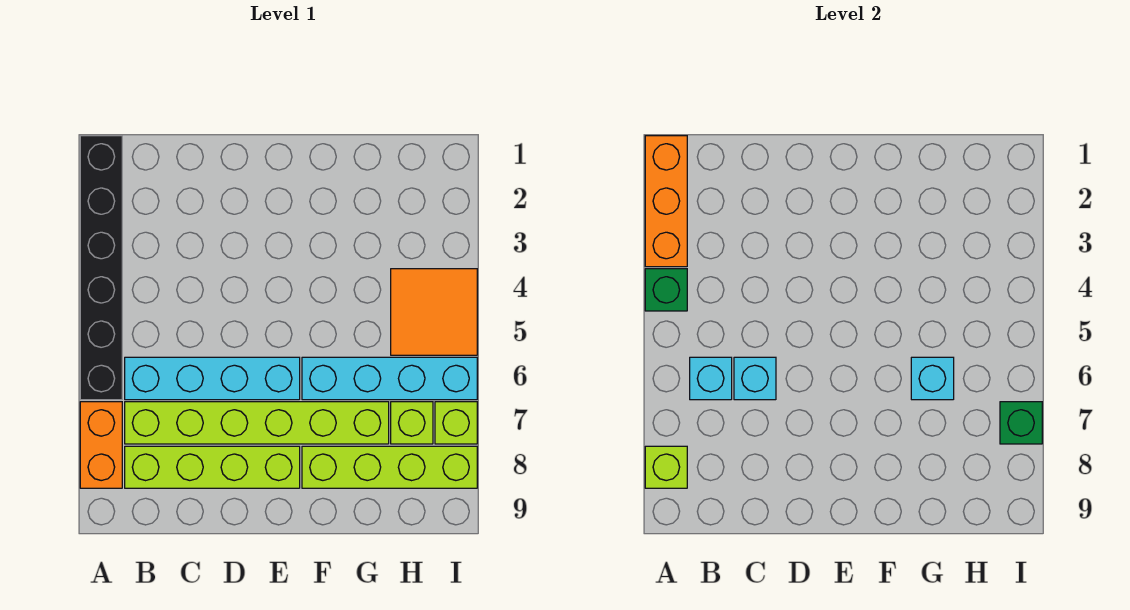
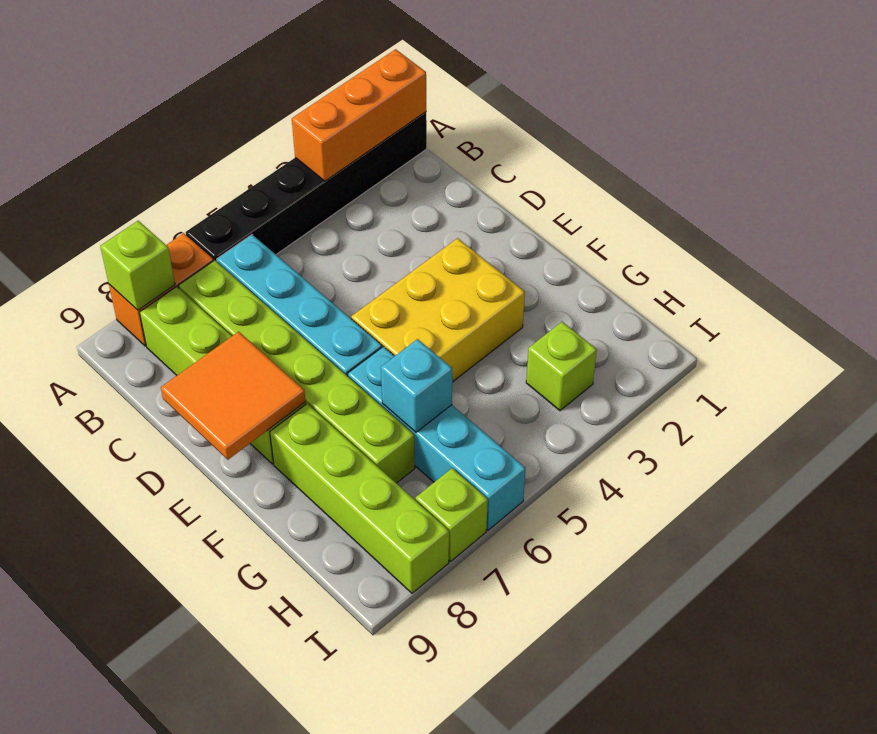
green 1x1 brick [645,269,687,311] -> none
cyan 1x1 brick [690,357,732,400] -> none
cyan 1x1 brick [734,357,776,400] -> none
none -> yellow 2x3 brick [351,238,525,382]
orange 2x2 tile [391,269,477,355] -> orange 2x2 tile moved to [161,332,306,460]
lime 1x1 brick [391,402,433,444] -> lime 1x1 brick moved to [526,322,597,411]
green 1x1 brick [1000,402,1042,444] -> none

